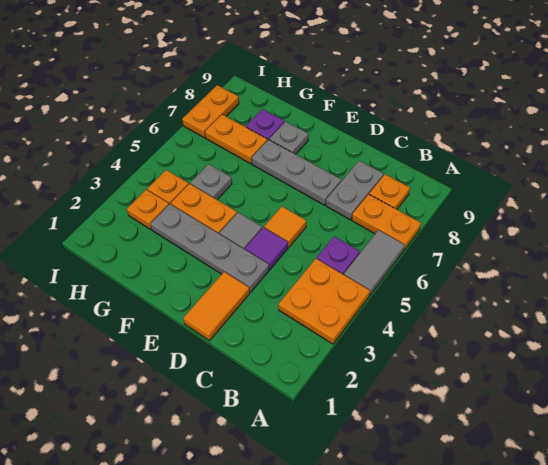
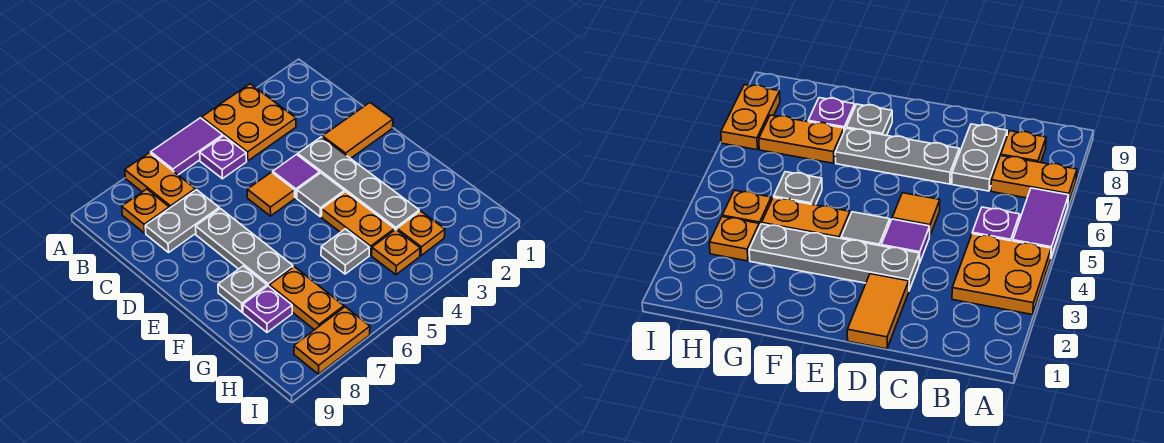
grey 1x2 tile [344,230,405,295] -> purple 1x2 tile [151,118,223,175]

